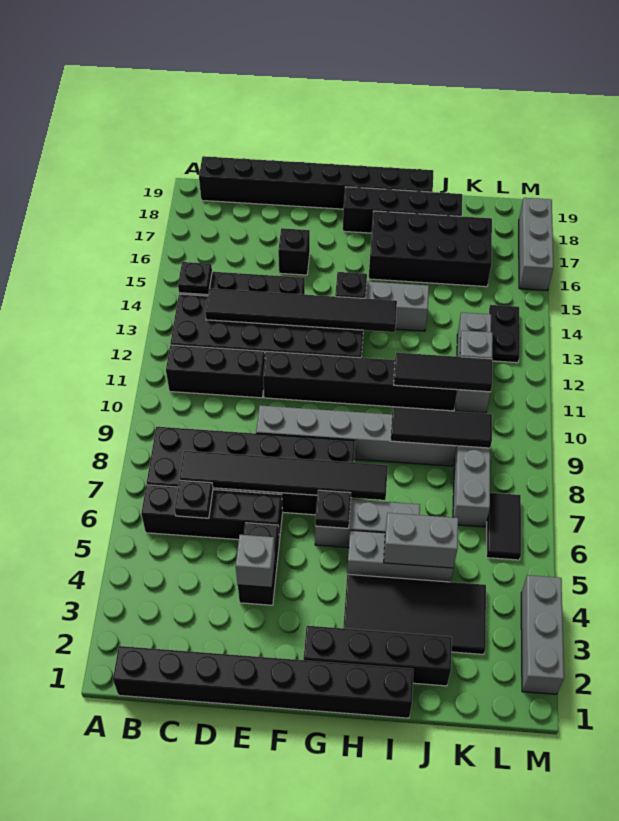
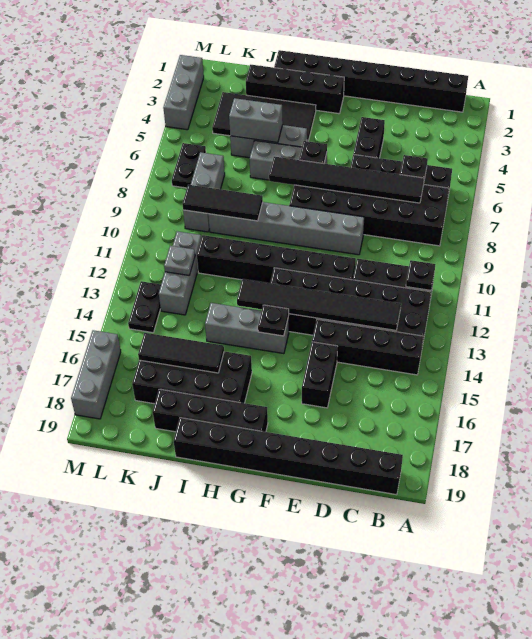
black 1x1 plate [178,262,212,295] -> black 1x1 plate moved to [406,260,436,290]
grey 1x1 brick [236,535,275,587] -> none
black 1x1 brick [278,228,310,275] -> black 1x2 brick [302,342,337,408]
black 1x3 tile [394,353,492,392] -> black 1x3 tile moved to [138,333,224,373]
black 1x2 tile [486,493,521,560] -> black 1x2 plate [172,143,206,188]

